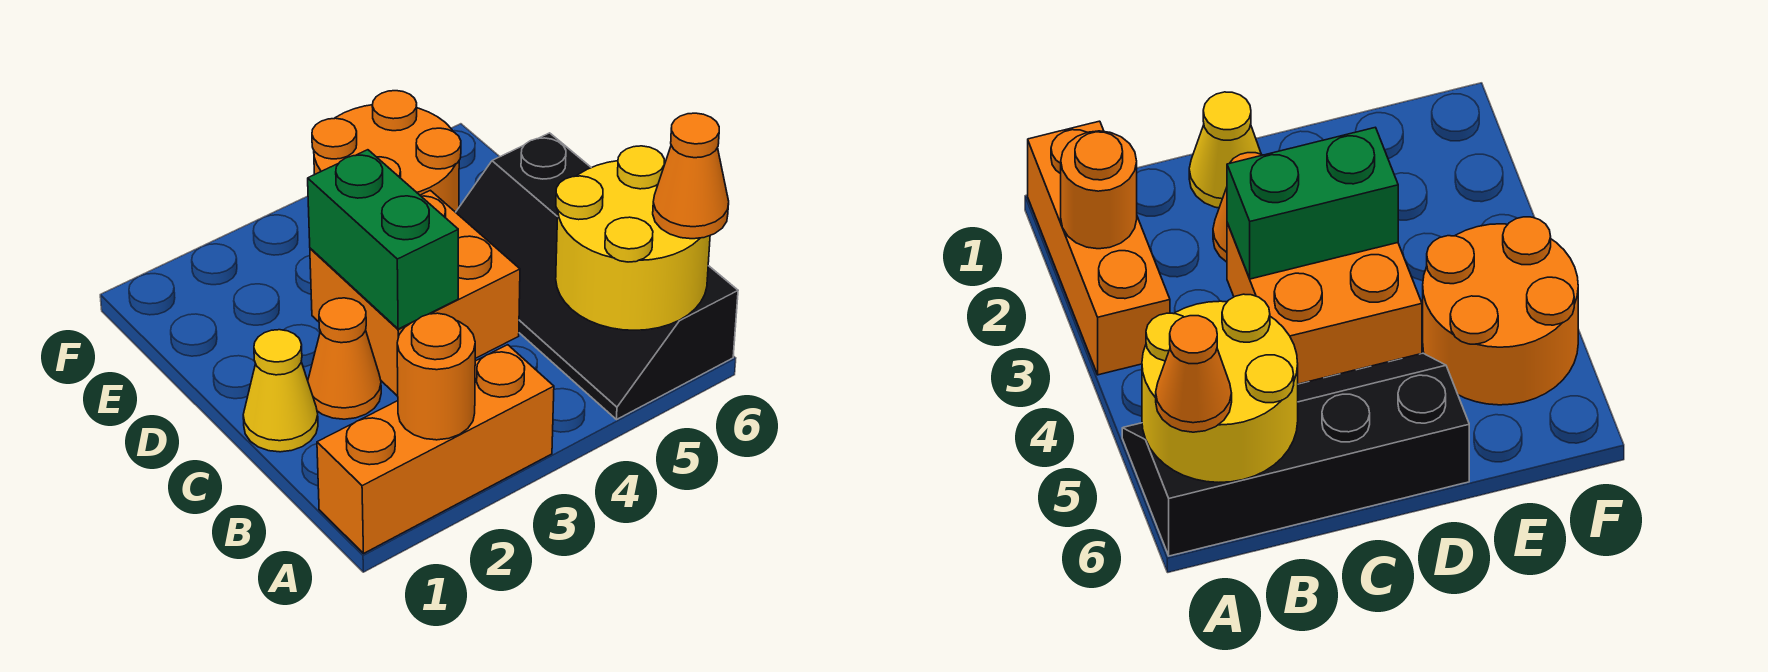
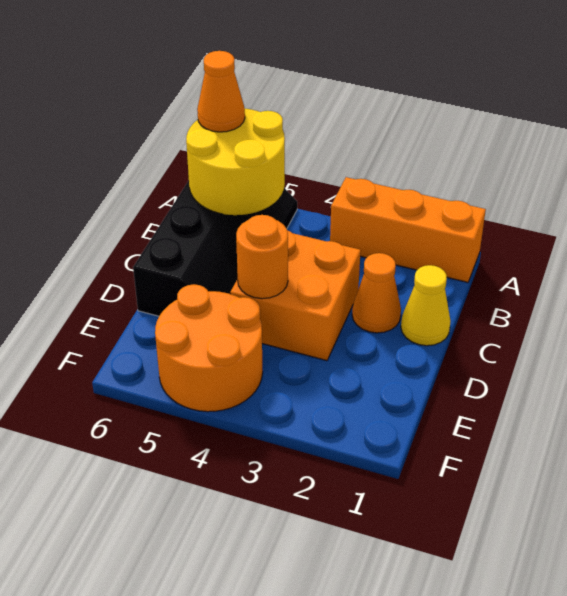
orange 1x1 round brick [397,313,475,440] -> orange 1x1 round brick moved to [236,215,288,299]
green 1x2 brick [308,150,458,329] -> none

